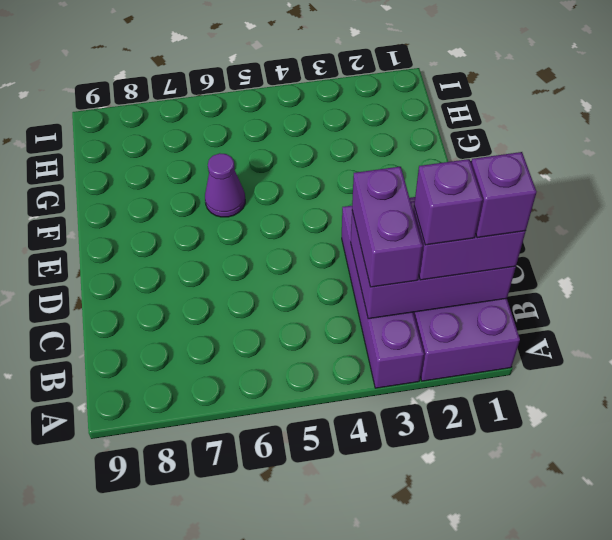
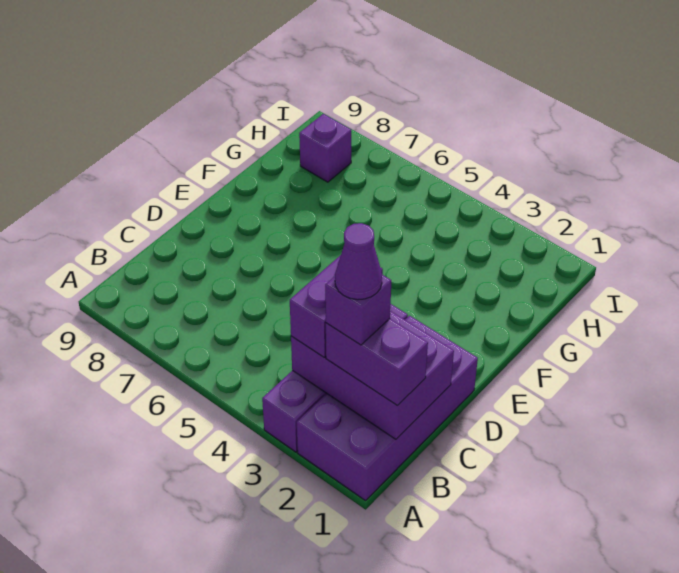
purple 1x1 brick [471,152,537,238] -> purple 1x1 brick moved to [299,114,351,182]
purple 1x1 cone [205,153,245,217] -> purple 1x1 cone moved to [335,223,382,300]

